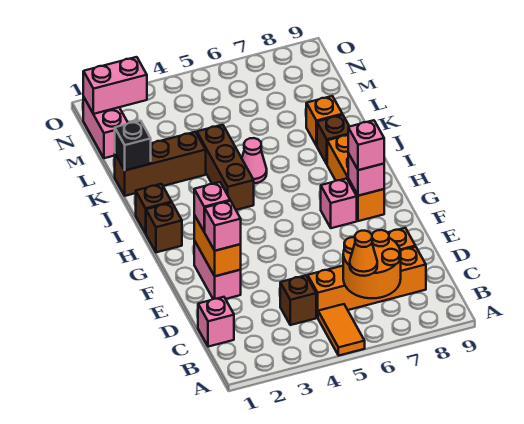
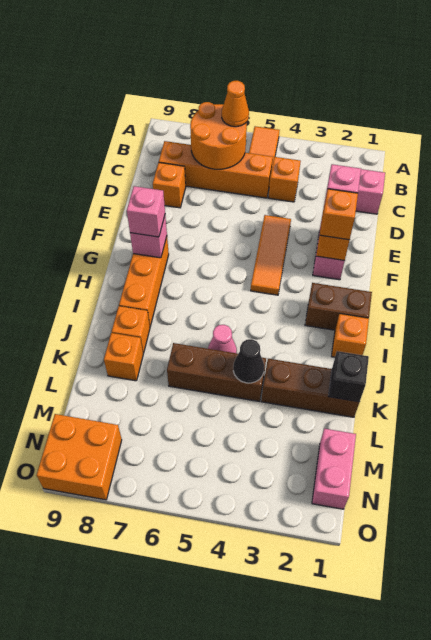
brown 1x1 brick [280,275,316,325] -> orange 1x1 brick [268,157,301,202]
none -> orange 1x3 tile [251,215,291,295]
pink 1x1 brick [194,182,230,232] -> orange 1x1 brick [320,189,358,240]
pink 1x1 brick [321,178,357,228] -> none
brown 1x1 brick [146,203,182,252] -> brown 1x2 brick [305,283,372,330]
brown 1x1 brick [136,184,172,233] -> orange 1x1 brick [332,314,369,357]
brown 1x3 brick [197,125,254,210] -> brown 1x3 brick turned to [167,343,266,401]
brown 1x1 brick [317,115,350,164] -> orange 1x1 brick [111,306,150,353]
none -> black 1x1 cone [233,339,264,383]
pink 1x2 brick [83,57,147,114] -> none
none -> orange 2x2 brick [37,414,122,500]

